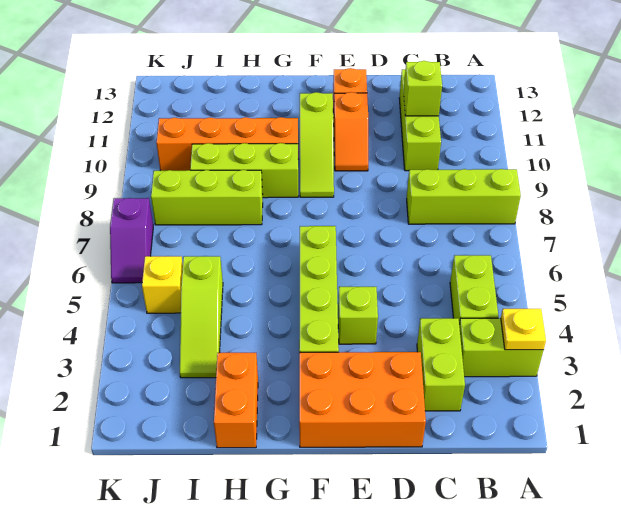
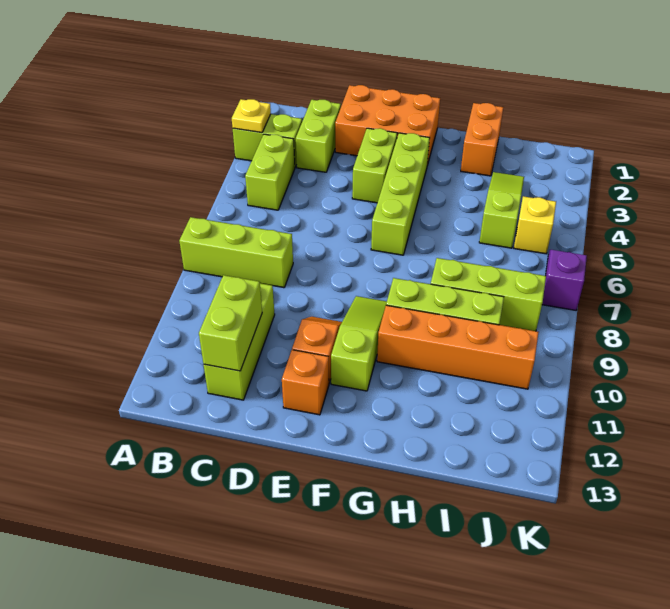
lime 1x1 brick [404,61,442,116] -> lime 1x2 brick [199,275,262,371]
lime 1x1 brick [338,287,378,344] -> lime 1x2 brick [352,128,397,203]

